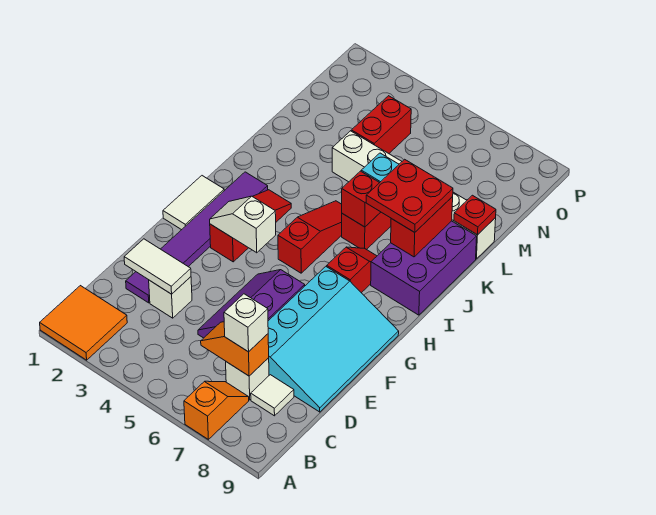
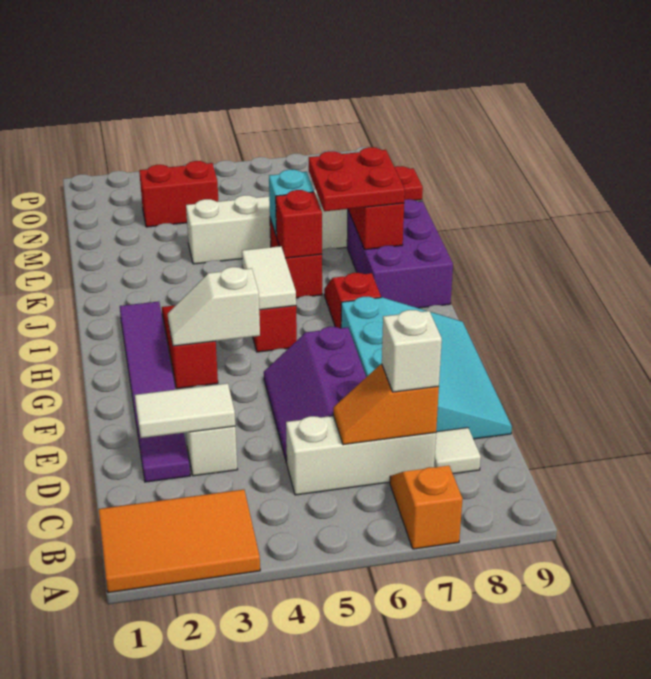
orange 2x2 tile [40,286,127,360] -> orange 2x3 tile [99,489,260,593]
white 1x1 brick [226,358,269,400] -> white 1x3 brick [286,416,436,495]
white 1x2 tile [163,176,224,230] -> white 1x2 tile moved to [242,246,296,310]
red 1x2 brick [351,96,411,153] -> red 1x2 brick turned to [139,161,218,227]

